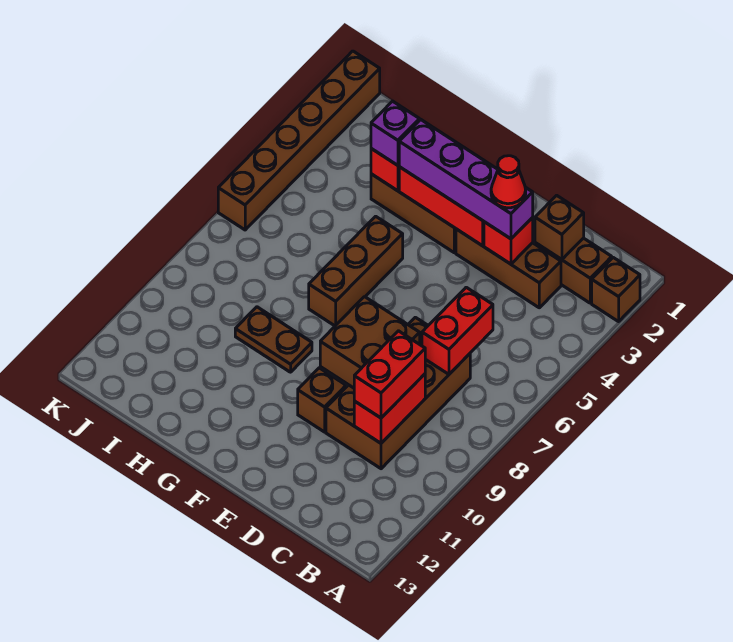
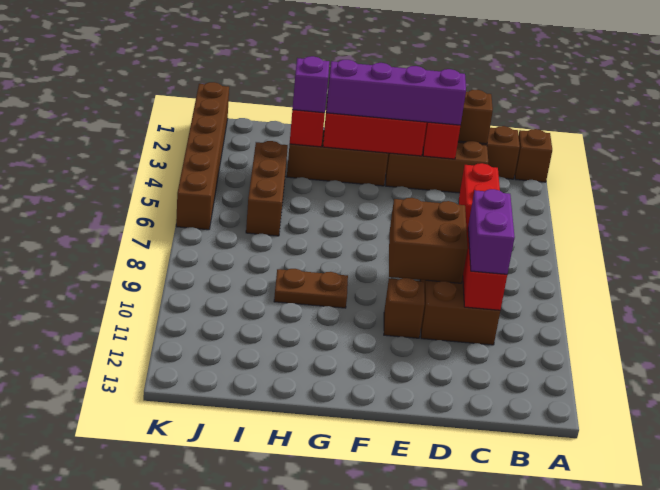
red 1x2 brick [354,331,425,418] -> purple 1x2 brick [468,189,515,274]
red 1x1 cone [491,156,526,208] -> none
brown 1x3 brick [309,216,403,326] -> brown 1x3 brick moved to [246,141,288,236]

